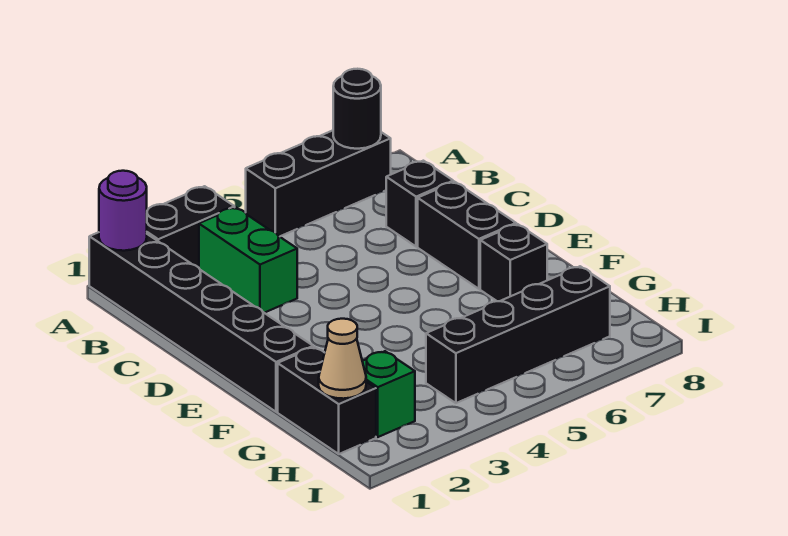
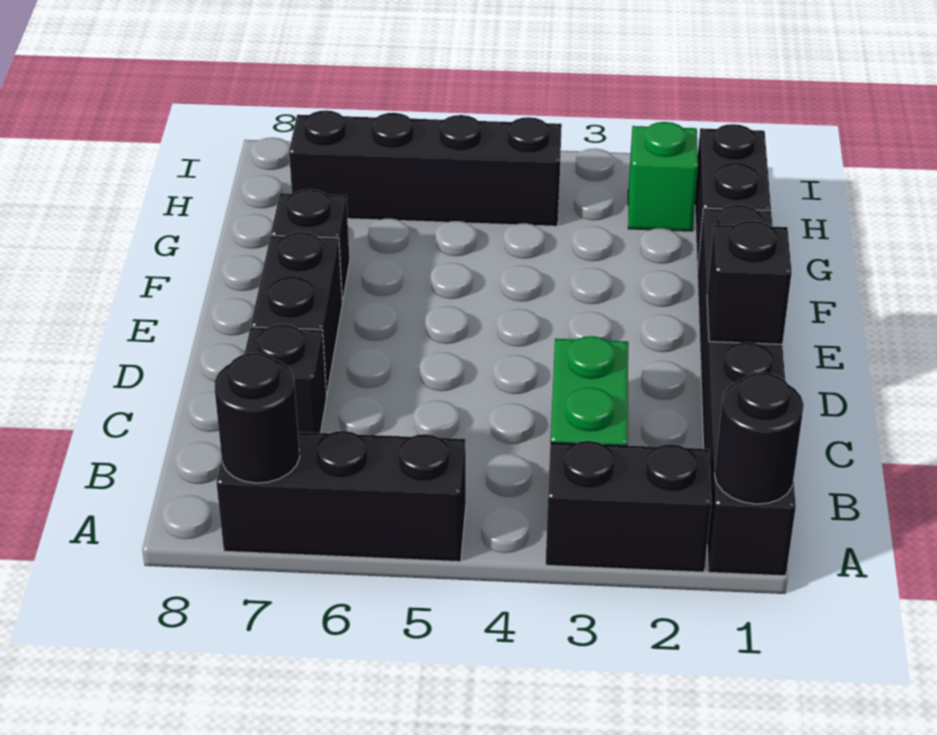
purple 1x1 round brick [99,171,147,251] -> black 1x1 round brick [715,373,804,504]
none -> black 1x1 brick [707,221,792,344]
tan 1x1 cone [319,319,366,399] -> none

